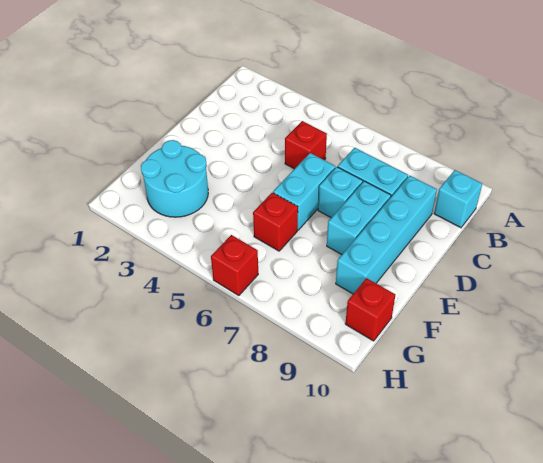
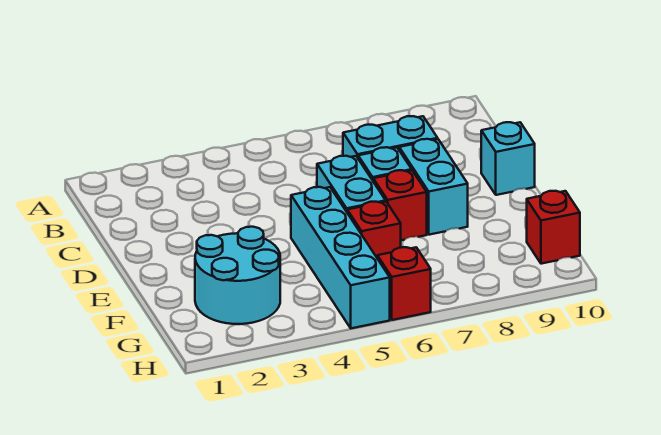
cyan 1x1 brick [434,170,482,228] -> cyan 1x1 brick moved to [481,122,535,195]
red 1x1 brick [285,121,327,169] -> red 1x1 brick moved to [373,170,427,240]
cyan 1x4 brick [336,176,437,294] -> cyan 1x4 brick moved to [291,187,390,328]

